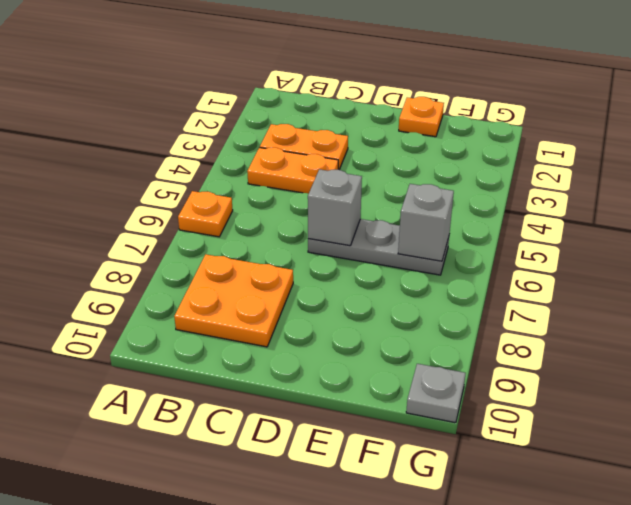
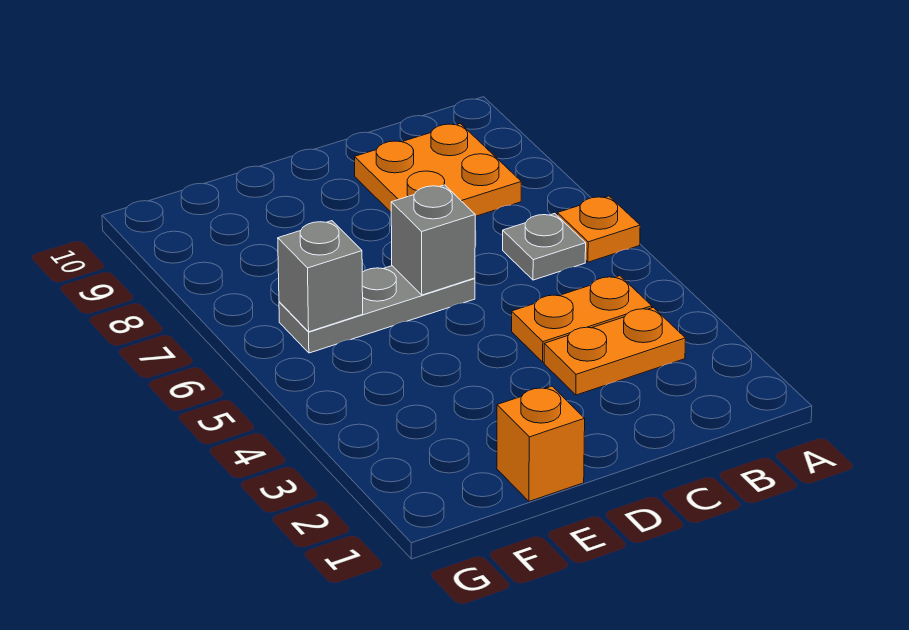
orange 1x1 plate [399,97,444,137] -> orange 1x1 brick [497,386,585,501]
grey 1x1 plate [406,364,466,423] -> grey 1x1 plate moved to [503,214,586,280]

